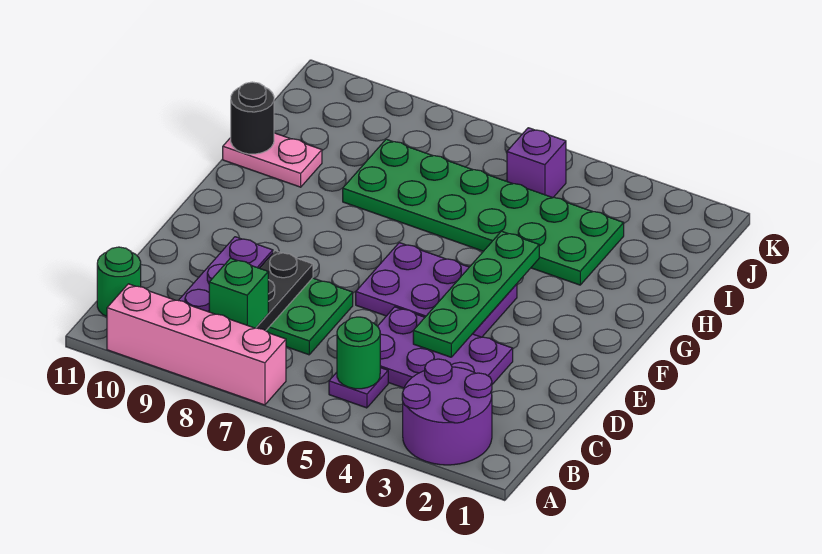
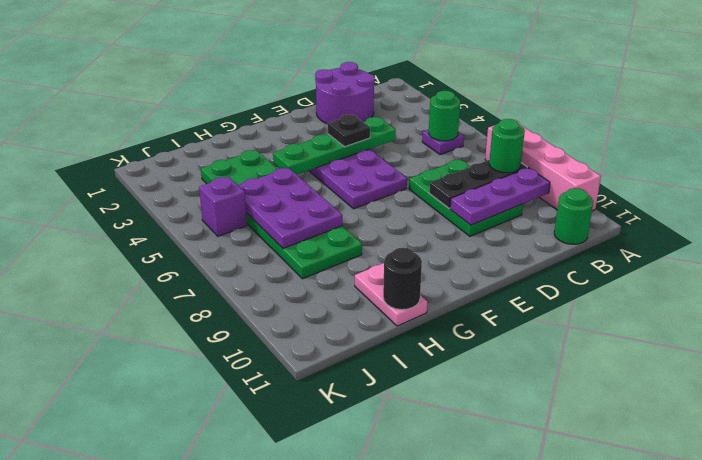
purple 2x2 round brick [402,359,492,465] -> purple 2x2 round brick moved to [315,62,375,124]
green 1x1 brick [209,258,268,328] -> green 1x1 round brick [489,119,525,173]
purple 2x3 plate [378,307,513,388] -> purple 2x3 plate moved to [238,168,342,249]
none -> black 1x1 plate [328,115,370,147]

